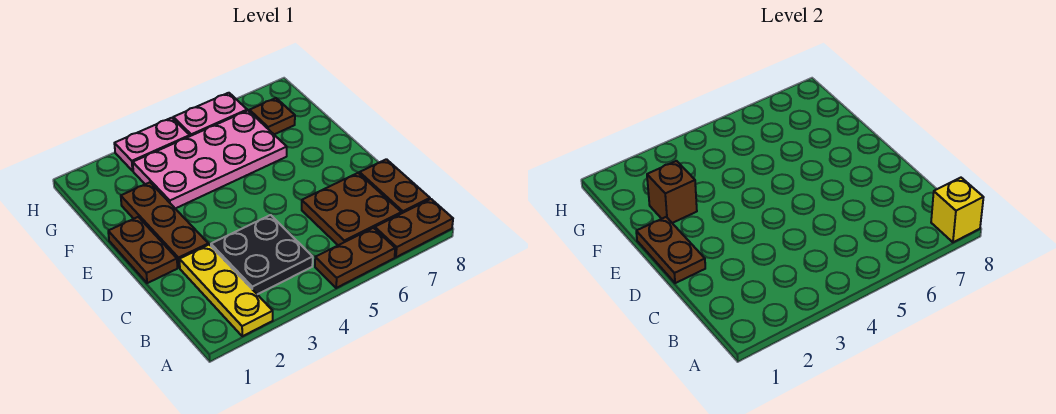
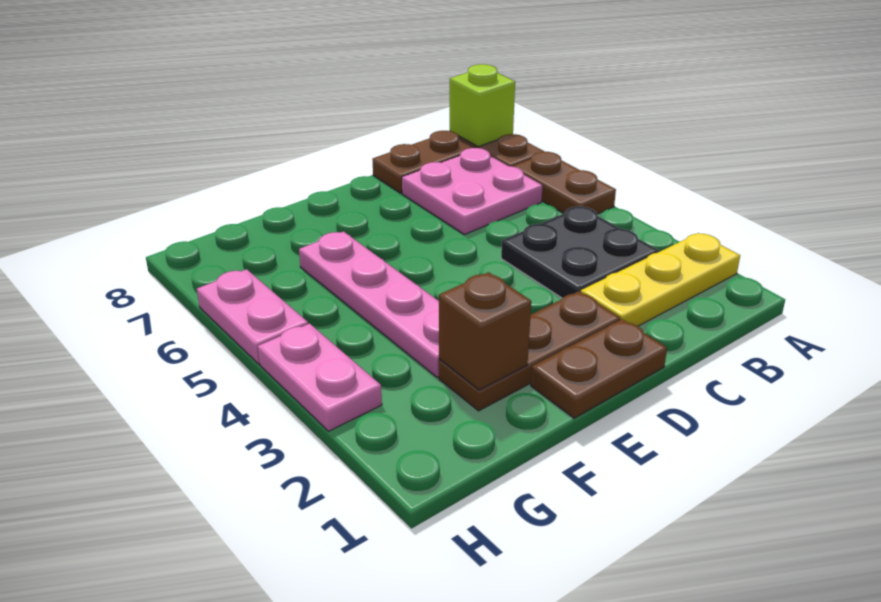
yellow 1x1 brick [931,178,984,242] -> lime 1x1 brick [450,64,515,147]
brown 2x2 plate [302,173,401,245] -> pink 2x2 plate [402,148,543,235]
brown 1x2 plate [636,217,705,283] -> none
pink 2x4 plate [133,110,287,209] -> pink 1x4 plate [299,232,439,377]
brown 1x1 plate [249,98,295,134] -> none

